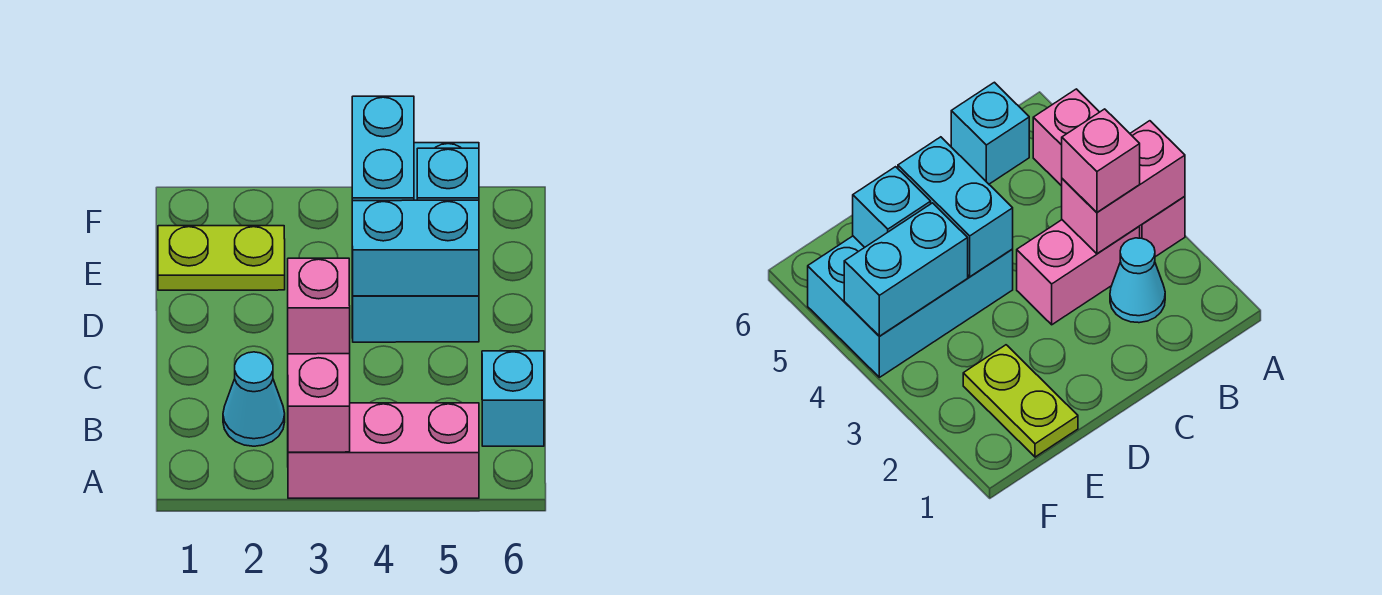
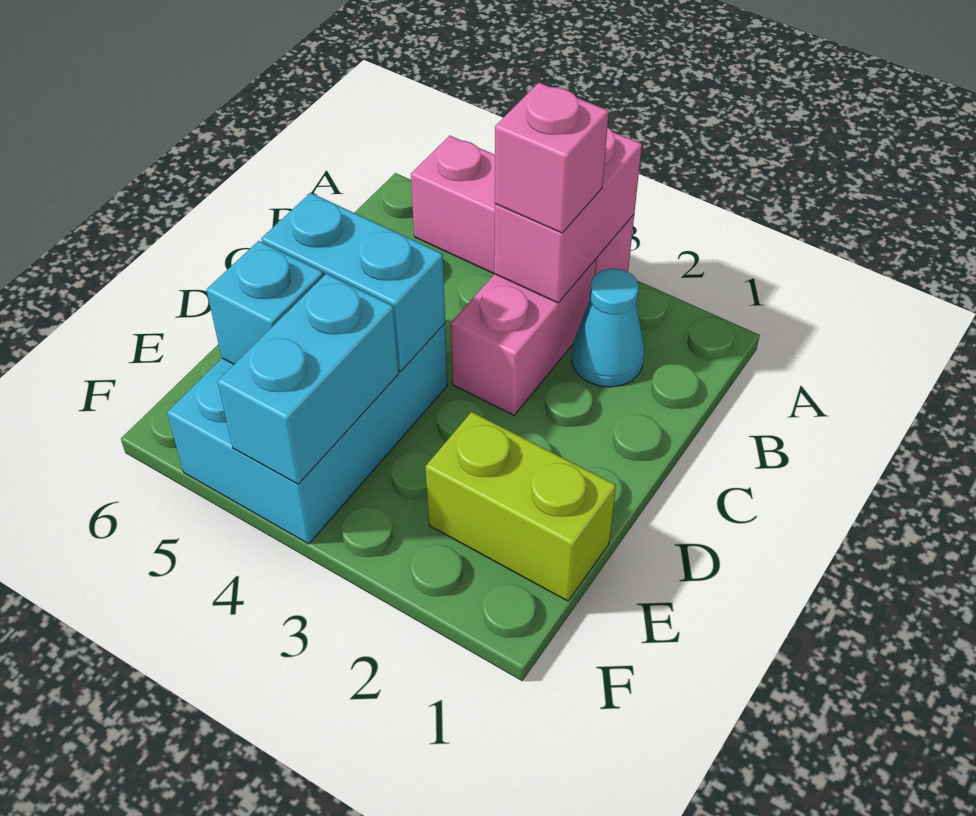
cyan 1x1 brick [482,351,544,446] -> none
lime 1x2 plate [158,226,285,290] -> lime 1x2 brick [426,412,616,601]

